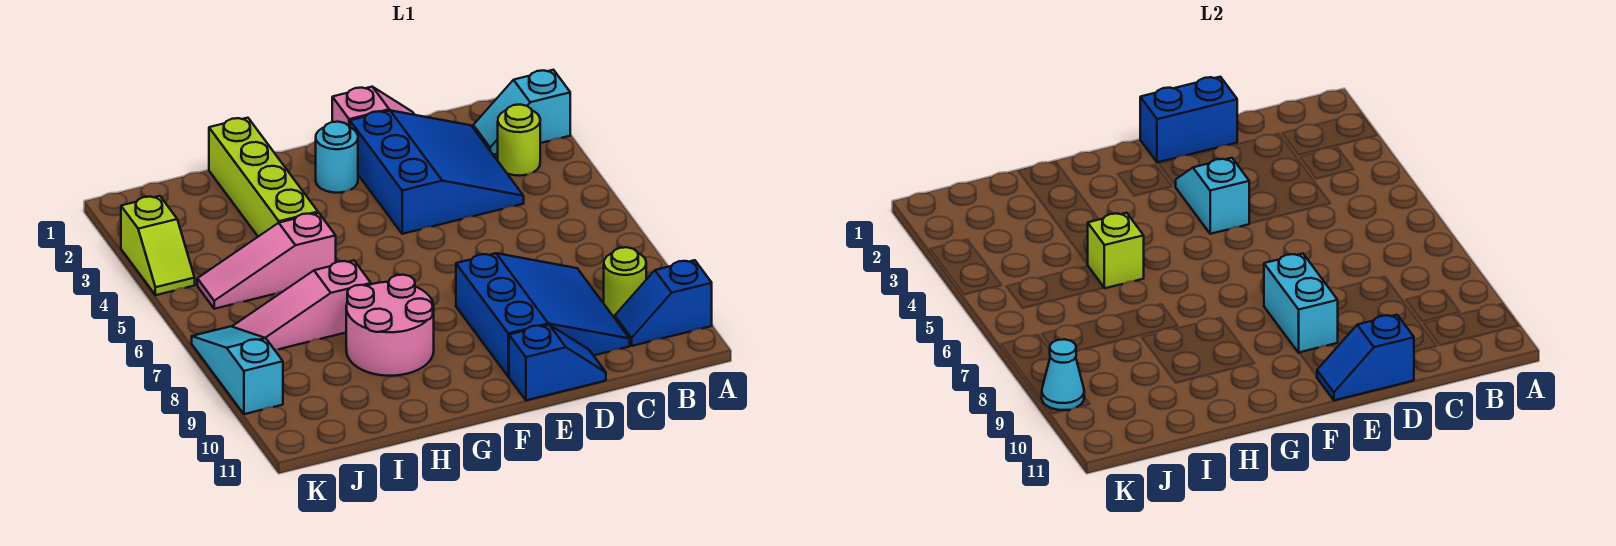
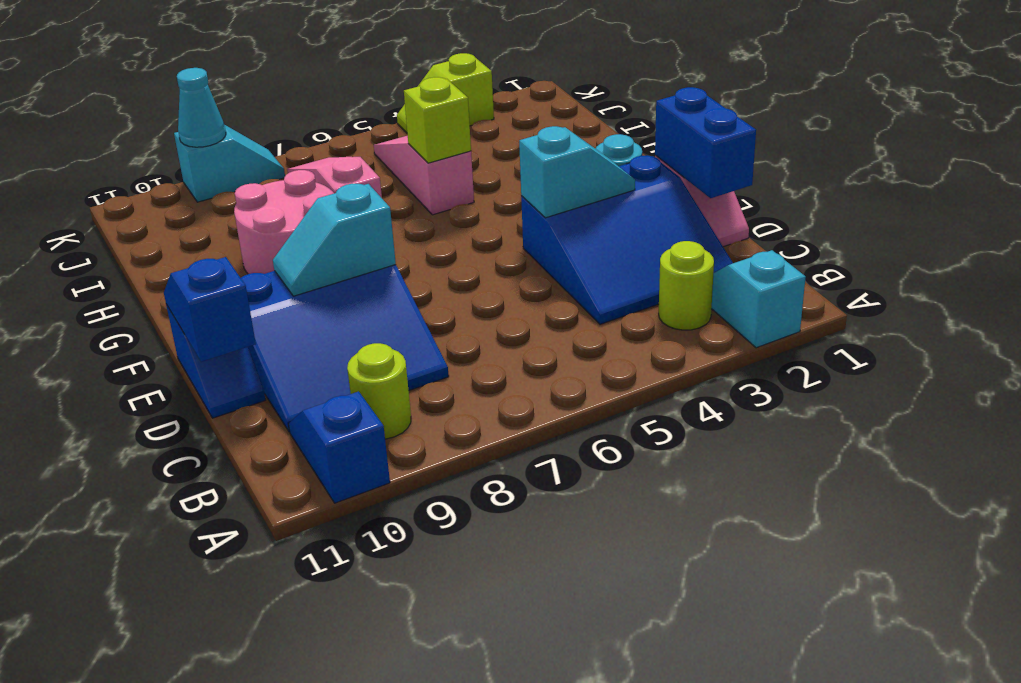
cyan 1x2 brick [1264,254,1338,353] -> cyan 1x2 slope [273,184,396,296]
lime 1x4 brick [209,118,318,237] -> none
cyan 1x3 slope [192,326,283,414] -> cyan 1x2 slope [174,125,285,202]

